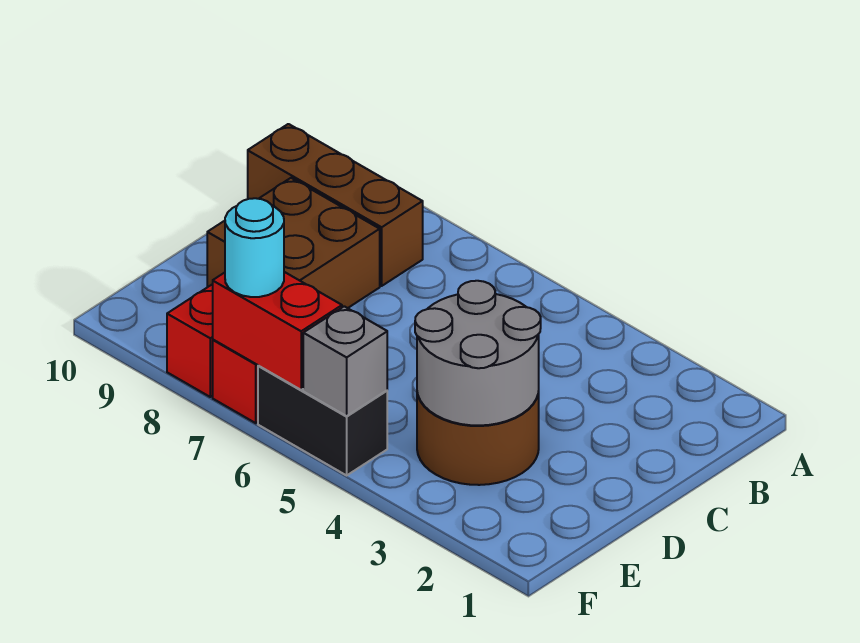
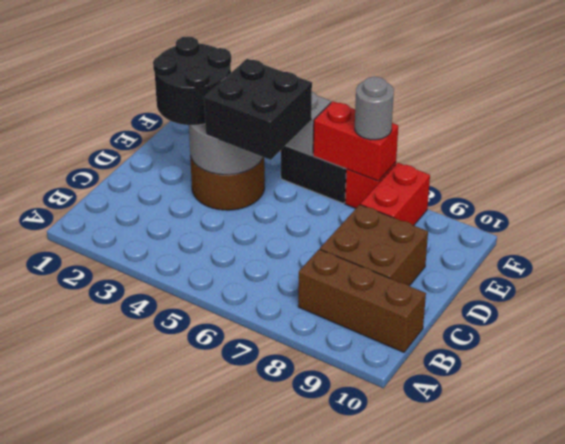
none -> black 2x2 round brick [153,36,231,125]
none -> black 2x2 brick [204,59,312,160]
cyan 1x1 round brick [225,198,284,297] -> grey 1x1 round brick [355,77,394,140]

